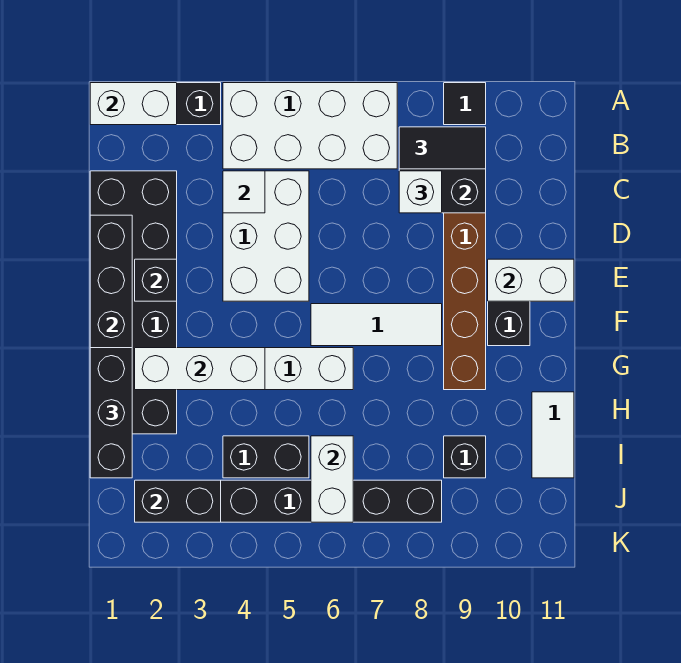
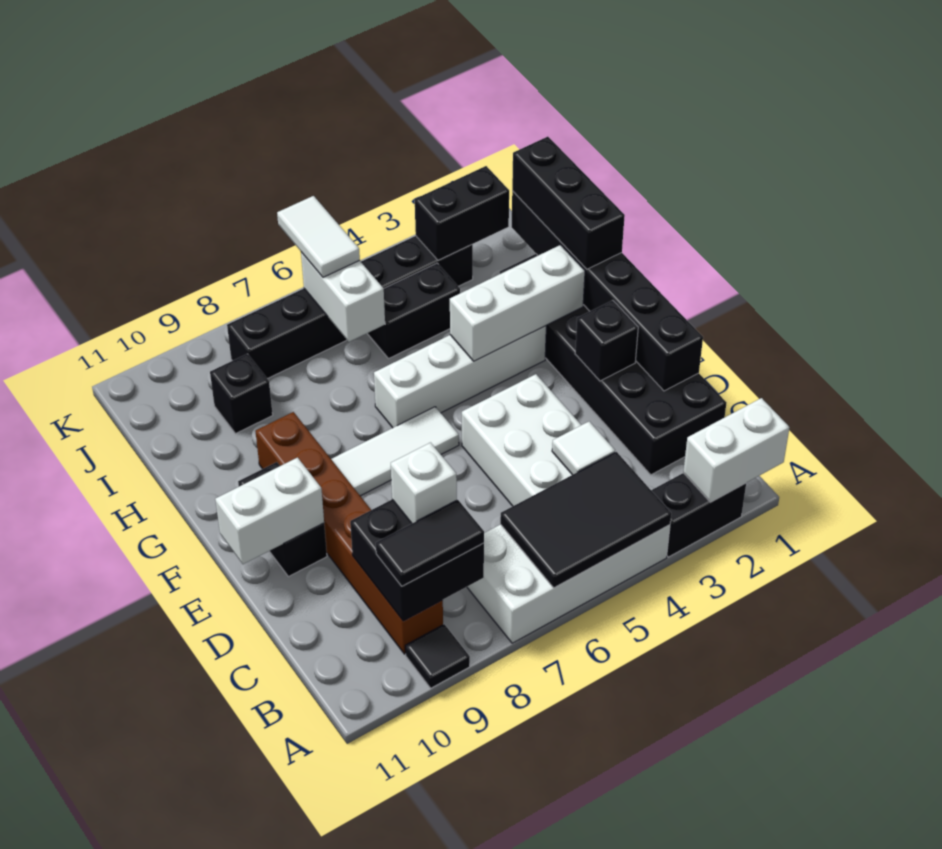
none -> black 2x3 tile [500,452,671,588]
white 1x2 tile [532,392,574,478] -> white 1x2 tile moved to [277,196,360,277]

